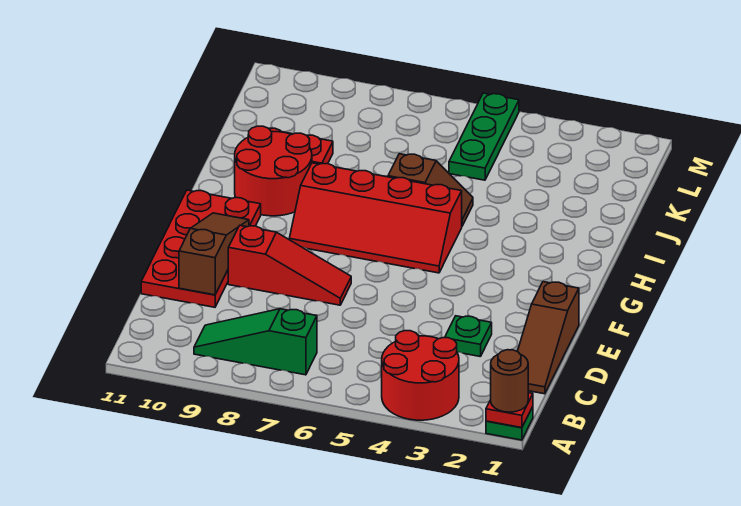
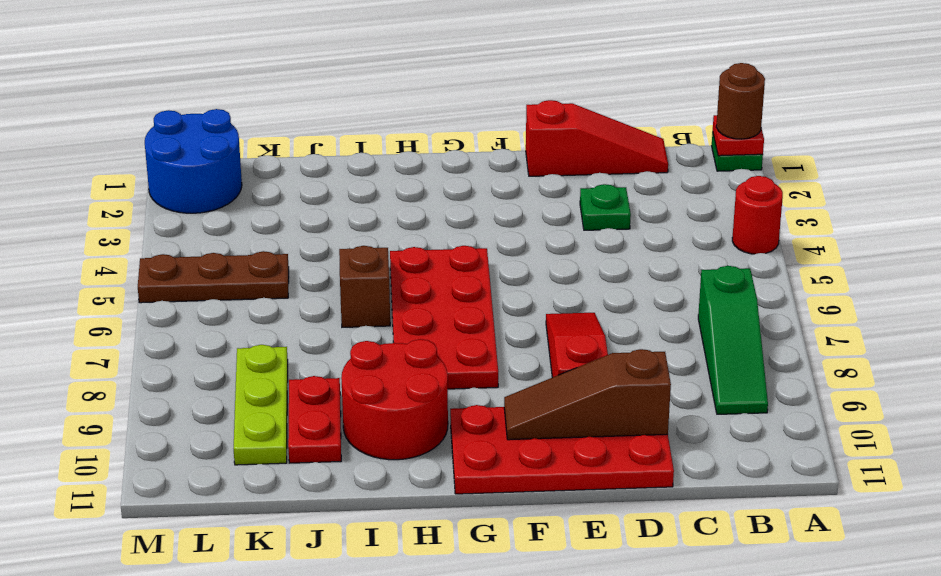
red 2x2 round brick [382,331,459,420] -> red 1x1 round brick [732,176,783,254]
brown 1x3 slope [517,282,579,394] -> red 1x3 slope [526,100,668,176]
red 2x4 slope [289,163,462,273] -> red 2x4 plate [390,246,498,389]
green 1x3 plate [449,93,519,180] -> brown 1x3 plate [138,251,289,303]
none -> lime 1x3 plate [234,345,288,465]
none -> blue 2x2 round brick [145,109,242,213]

